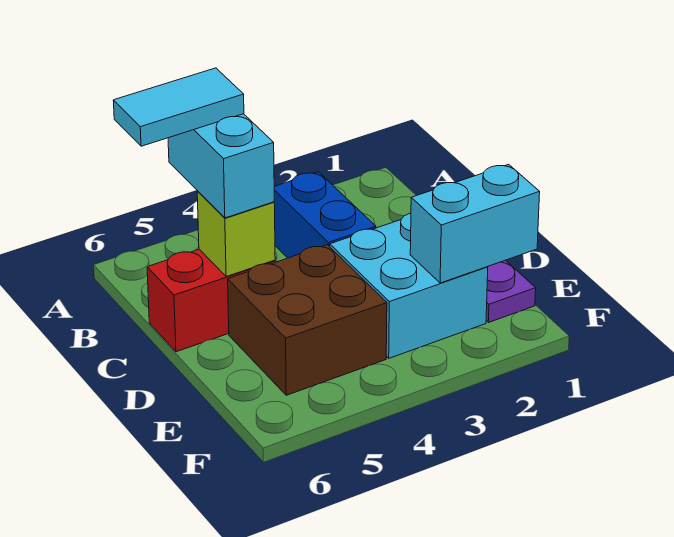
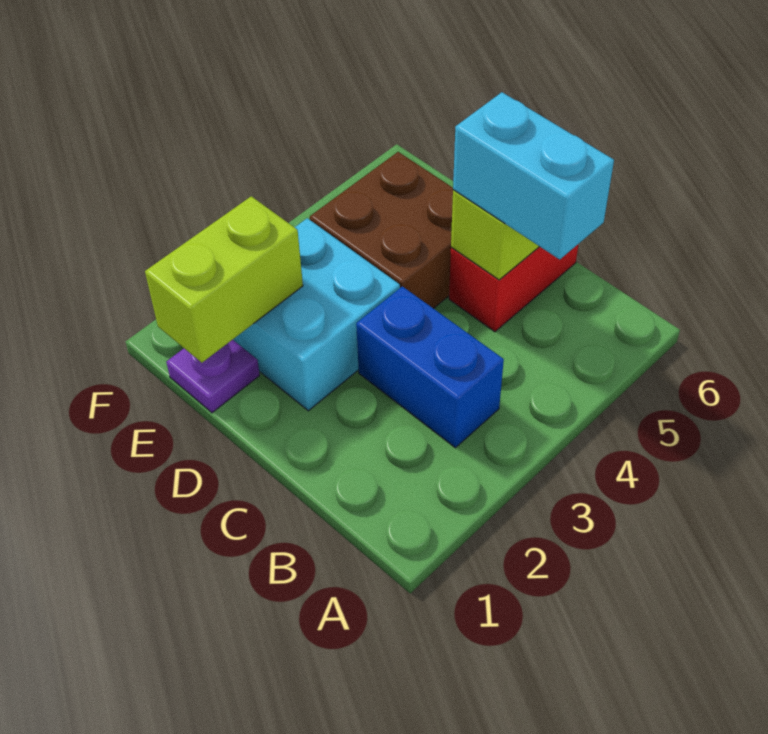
cyan 1x2 tile [113,68,244,146] -> none
cyan 1x2 brick [410,164,540,283] -> lime 1x2 brick [145,196,303,363]

